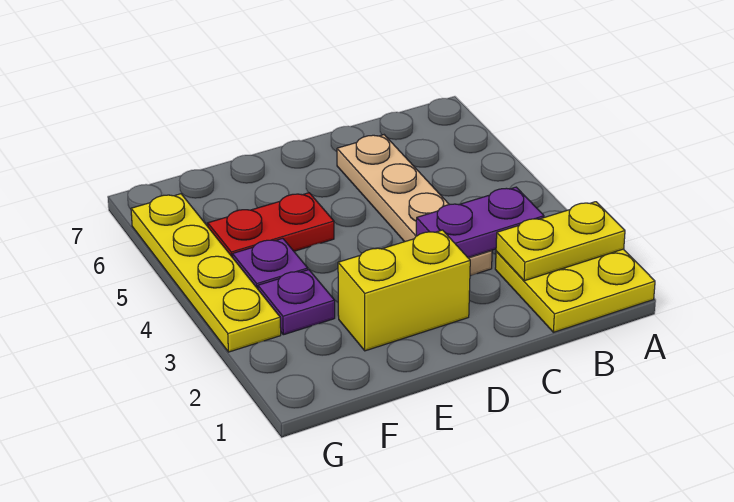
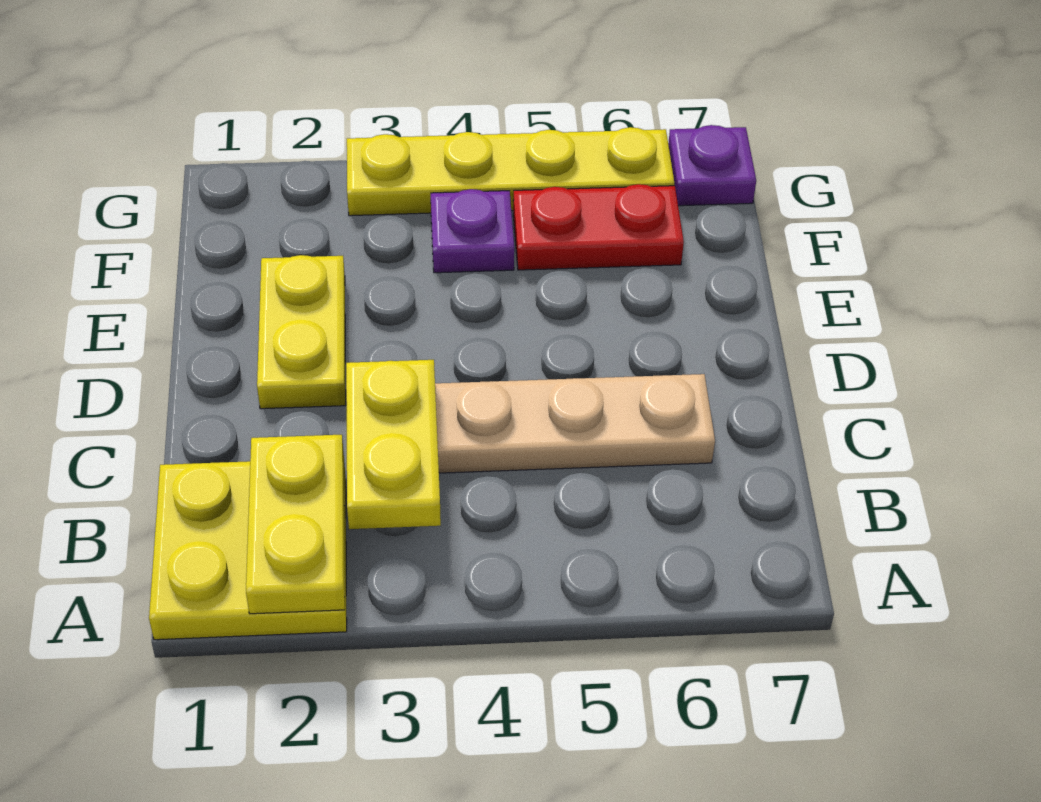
purple 1x2 plate [416,187,544,258] -> yellow 1x2 plate [346,360,441,529]
yellow 1x2 brick [338,230,470,351] -> yellow 1x2 plate [257,255,346,409]
red 1x2 plate [208,193,334,258] -> red 1x2 plate turned to [513,184,684,270]
purple 1x1 plate [258,270,335,335] -> purple 1x1 plate moved to [668,125,756,206]

